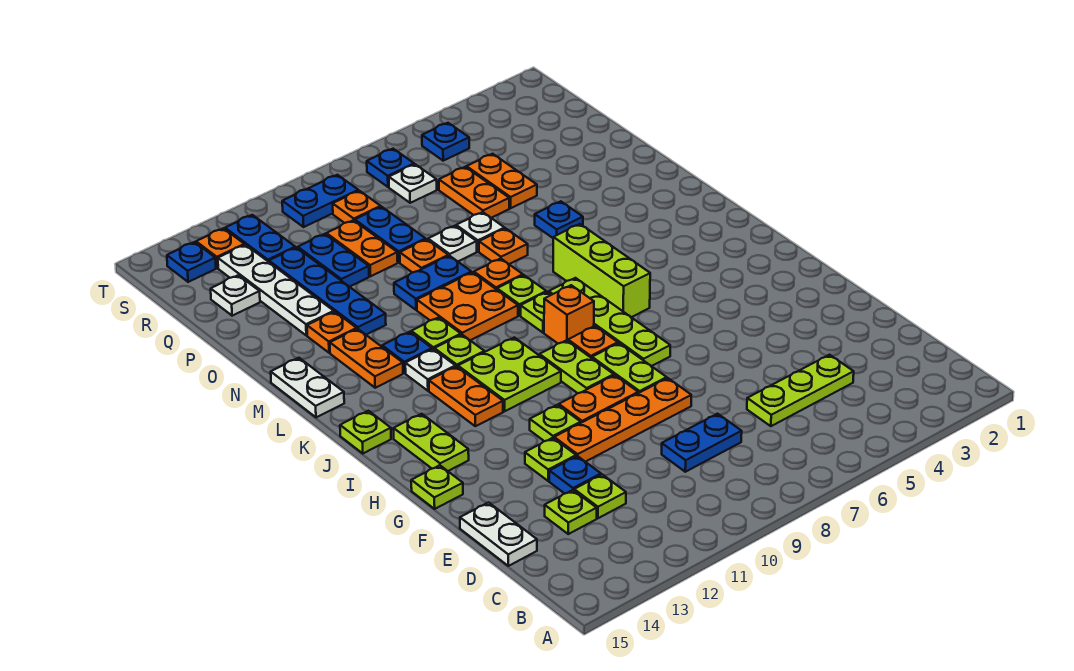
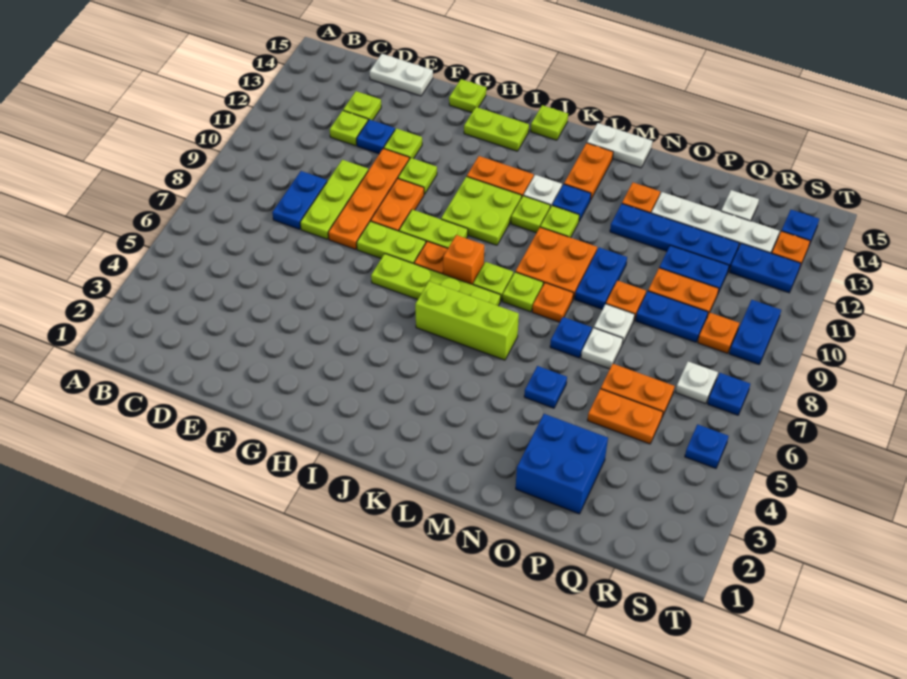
lime 1x3 plate [747,355,854,426] -> lime 1x3 plate moved to [300,160,368,239]
orange 1x2 plate [330,329,403,388] -> orange 1x2 plate turned to [564,143,613,200]
orange 1x1 plate [479,228,528,264] -> blue 1x1 plate [550,317,592,358]
none -> blue 2x2 brick [516,414,608,514]

